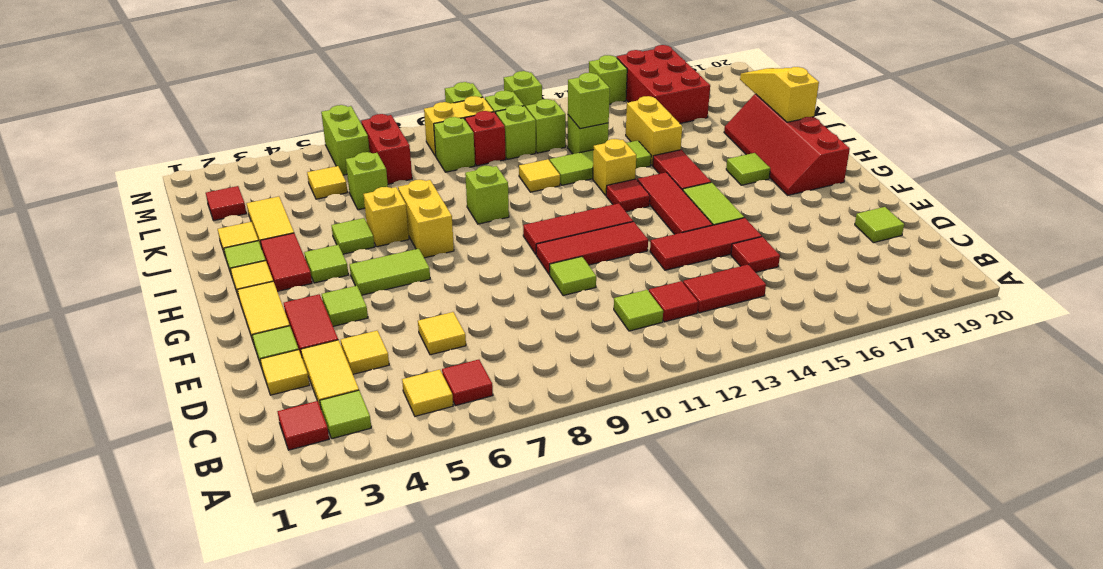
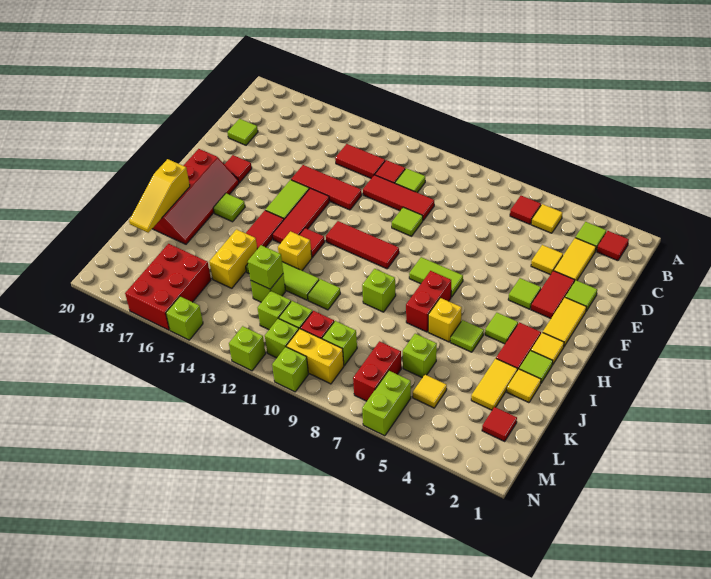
yellow 1x1 tile [260,350,309,395] -> none
yellow 1x1 tile [418,312,466,355] -> none
red 1x1 tile [731,237,780,272] -> red 1x1 tile moved to [224,155,252,183]
red 1x3 tile [536,222,648,275] -> red 1x3 tile moved to [363,175,434,220]
lime 1x2 tile [349,249,430,295] -> lime 1x2 tile moved to [409,257,463,297]
yellow 1x2 brick [398,180,454,258] -> red 1x2 brick [406,271,451,332]
yellow 1x1 tile [519,159,560,192] -> lime 1x1 tile [307,279,340,310]

